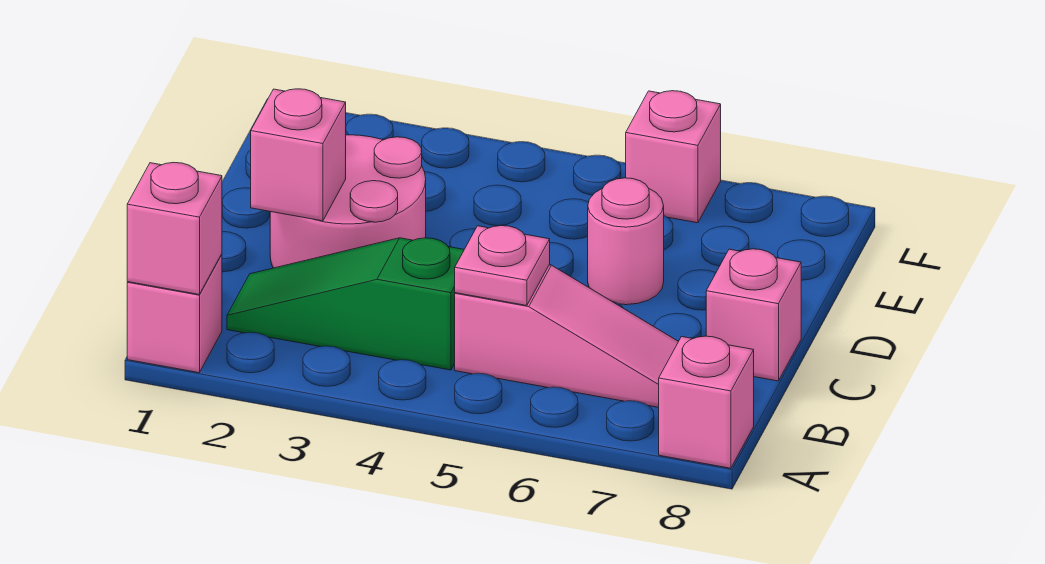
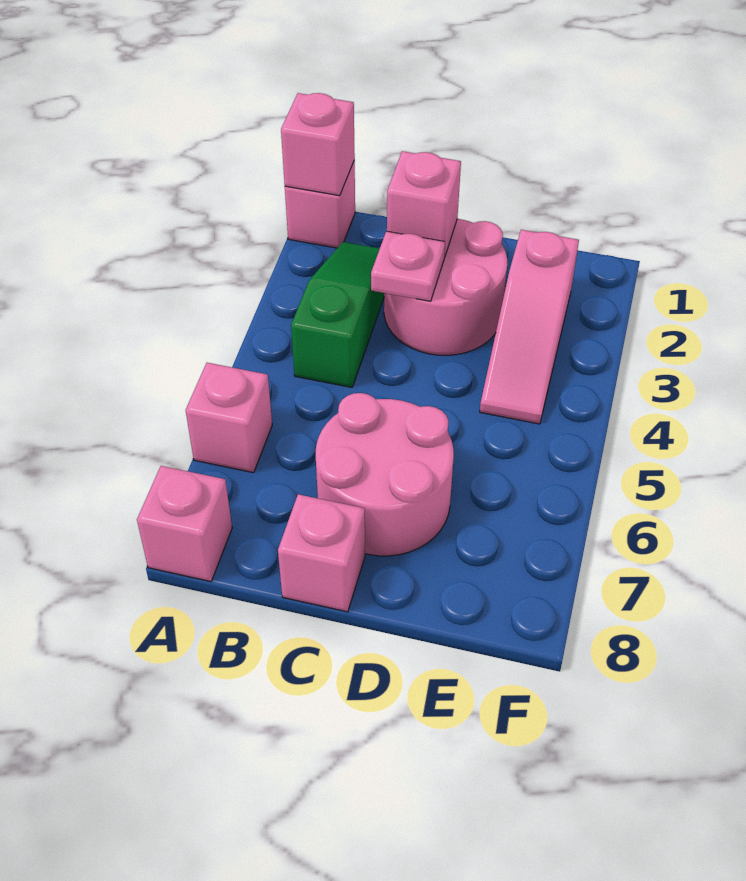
pink 1x3 slope [455,265,678,407] -> pink 1x3 slope moved to [480,230,579,424]
pink 1x1 plate [455,226,550,306] -> pink 1x1 plate moved to [371,231,445,301]
pink 1x1 round brick [588,178,664,305] -> pink 2x2 round brick [316,393,454,556]
pink 1x1 brick [626,91,721,223] -> pink 1x1 brick moved to [186,363,272,473]

